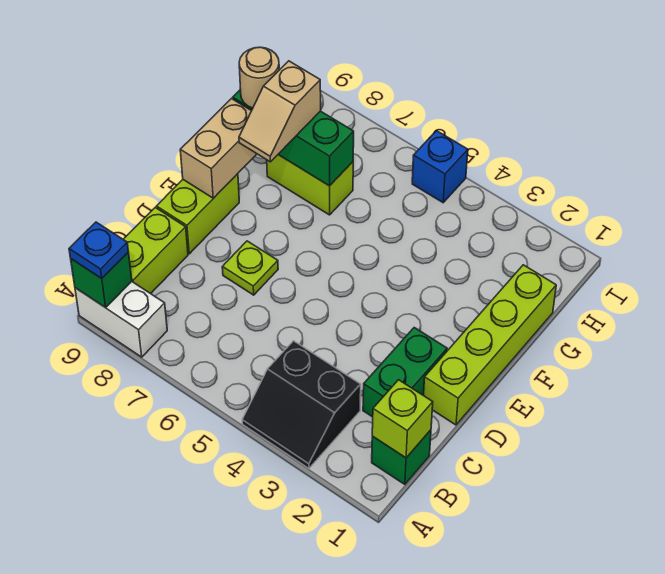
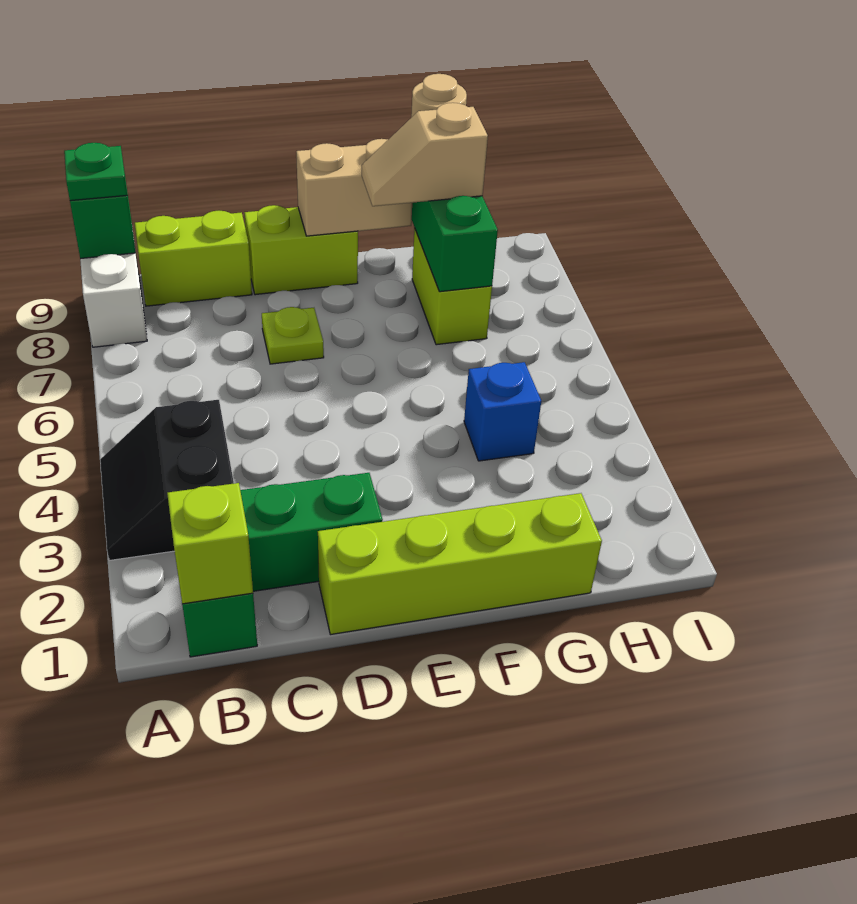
blue 1x1 plate [69,222,128,279] -> green 1x1 plate [64,143,127,201]
blue 1x1 brick [412,131,468,203] -> blue 1x1 brick moved to [464,362,541,461]

